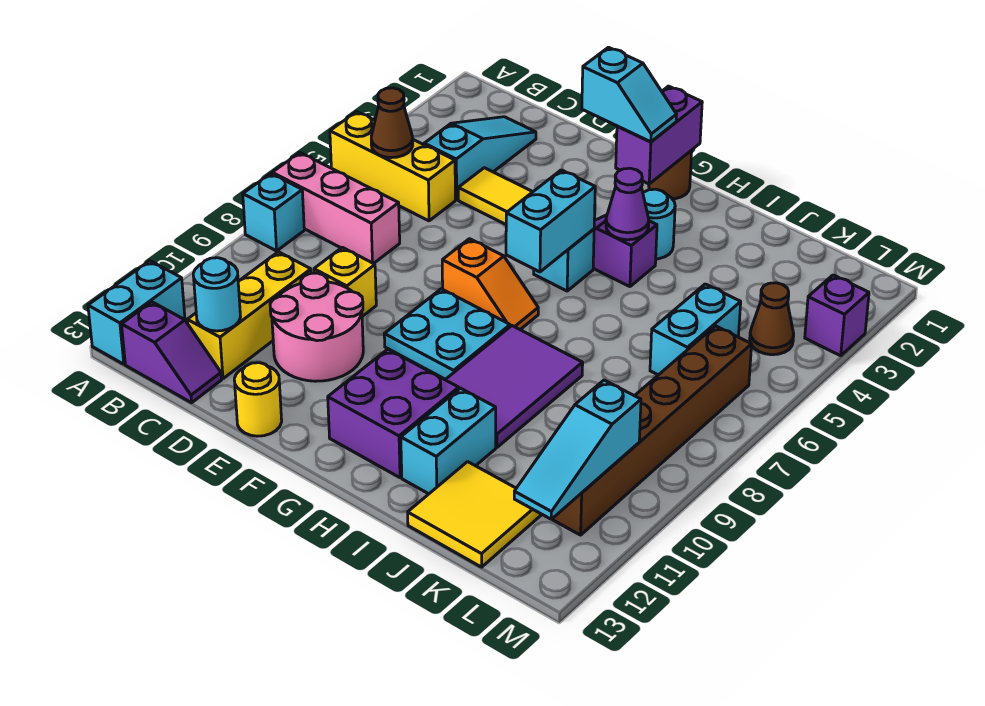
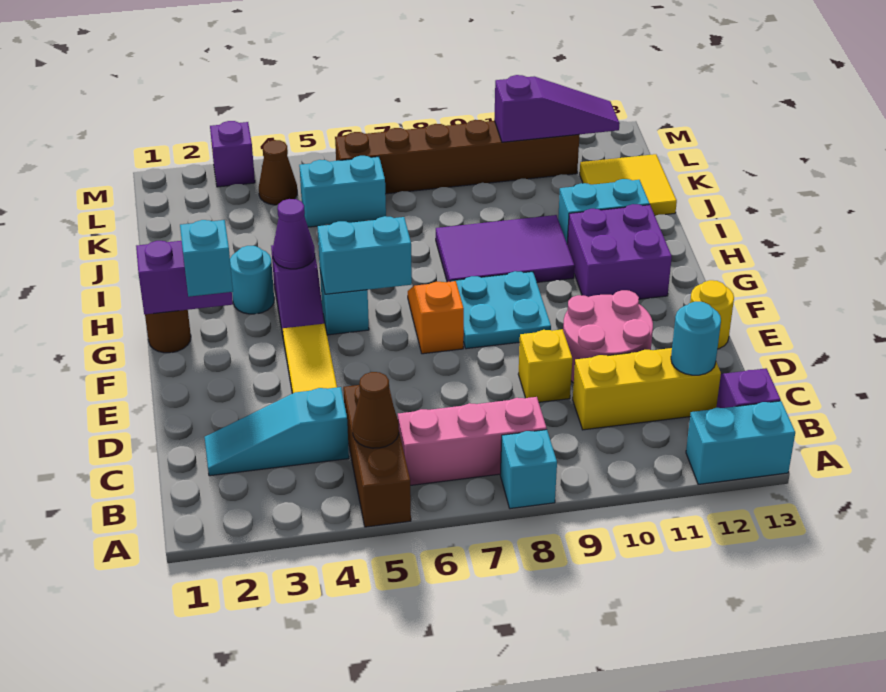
yellow 1x3 brick [330,112,455,221] -> brown 1x3 brick [343,385,411,527]
pink 1x3 brick [272,153,400,264] -> pink 1x3 brick turned to [398,397,547,485]
cyan 1x3 slope [514,380,641,519] -> purple 1x3 slope [494,75,620,142]

